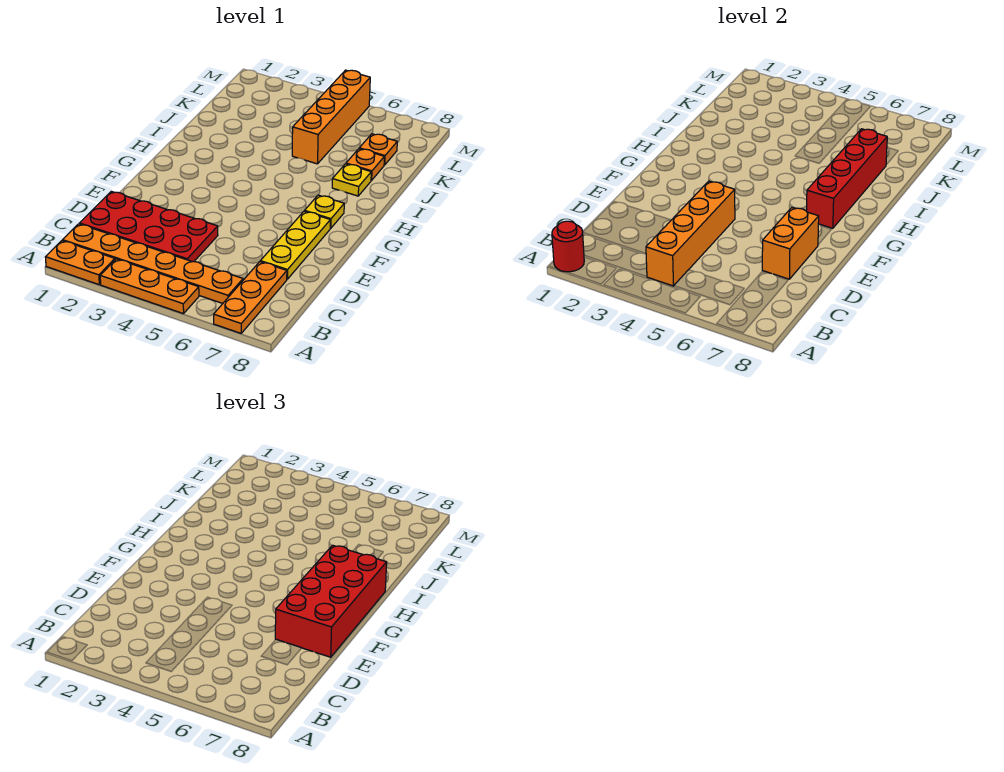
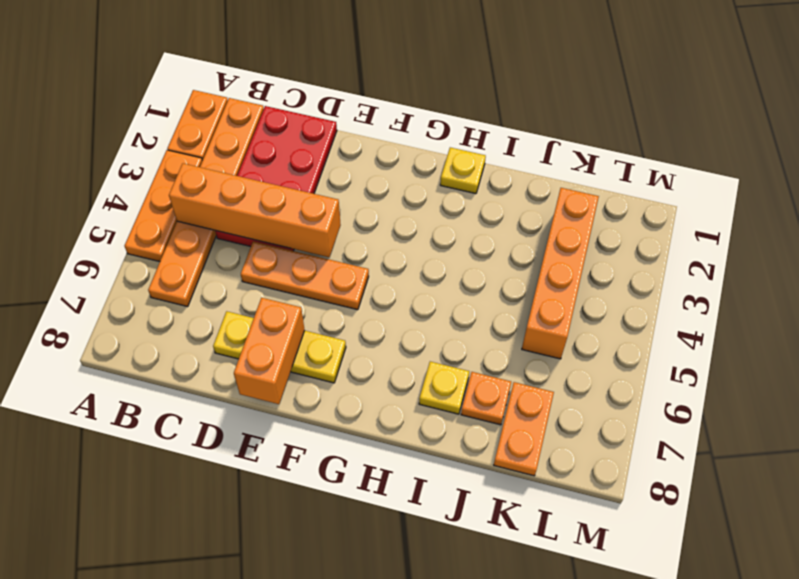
red 1x1 round brick [552,221,584,272] -> none
orange 1x3 plate [214,262,287,333] -> orange 1x3 plate moved to [241,241,369,310]
orange 1x2 brick [762,208,819,279] -> orange 1x2 brick turned to [234,298,305,404]
red 2x4 brick [275,545,387,657] -> none
yellow 1x1 plate [305,195,344,228] -> yellow 1x1 plate moved to [440,147,486,194]
red 1x4 brick [807,129,887,228] -> none
orange 1x4 brick [292,70,370,164] -> orange 1x4 brick turned to [522,188,599,359]
orange 1x1 plate [359,134,397,165] -> orange 1x2 plate [494,382,554,476]

